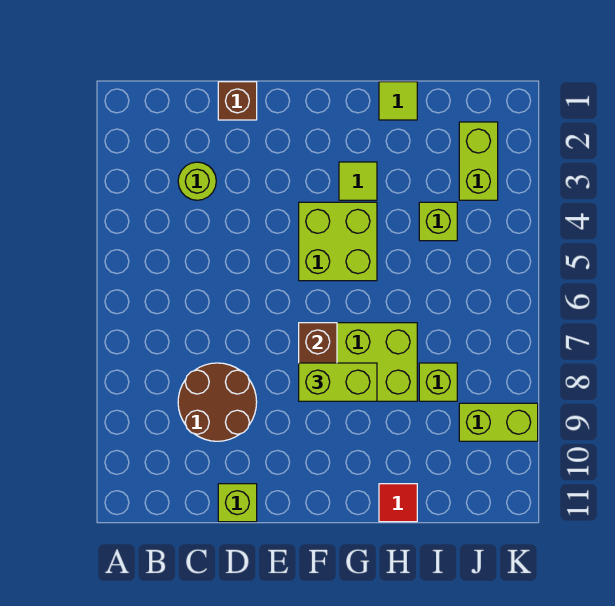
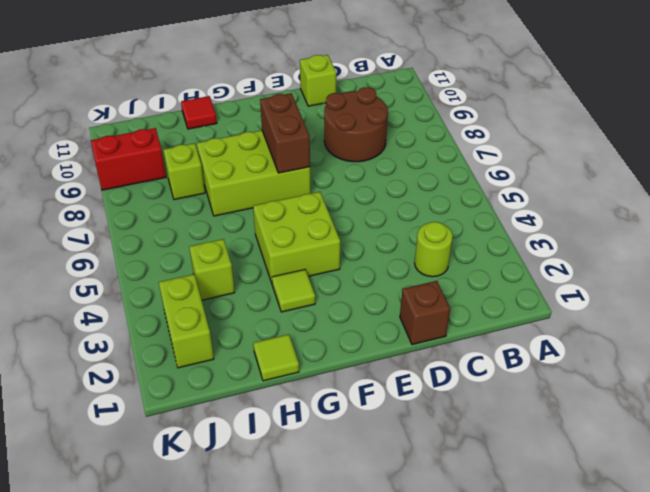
lime 1x2 brick [299,363,377,401] -> none
lime 1x2 brick [459,403,538,441] -> red 1x2 brick [91,128,166,190]

